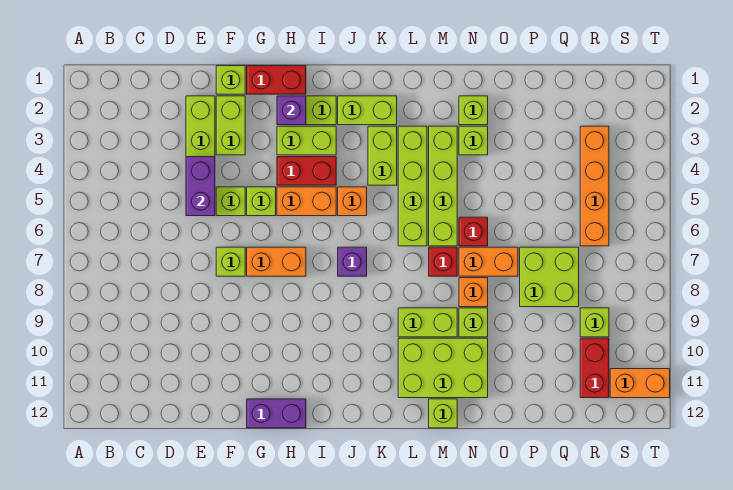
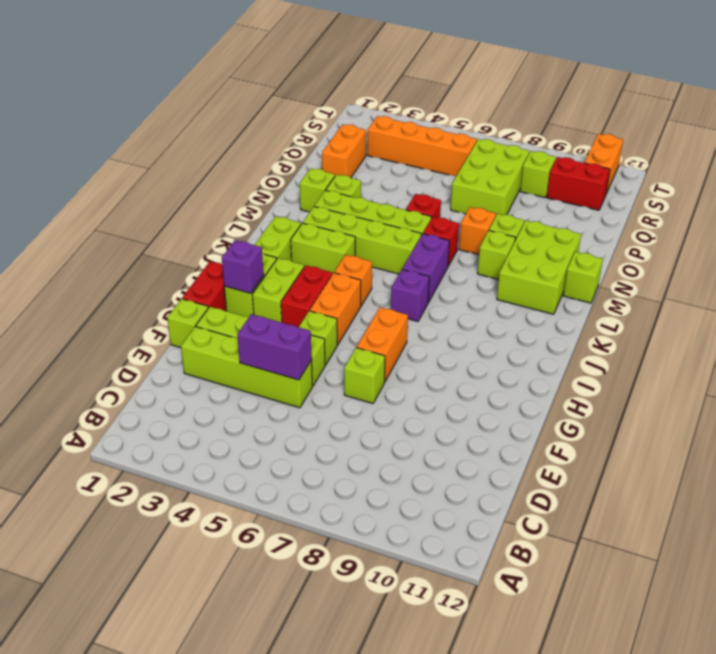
purple 1x2 brick [247,399,306,428] -> purple 1x2 brick moved to [402,234,449,303]
lime 1x2 brick [398,308,457,337] -> lime 1x1 brick [478,231,516,280]
orange 1x2 brick [459,247,518,276] -> orange 1x2 brick moved to [322,124,366,177]
lime 2x2 brick [520,247,579,307] -> lime 2x3 brick [451,139,529,215]

